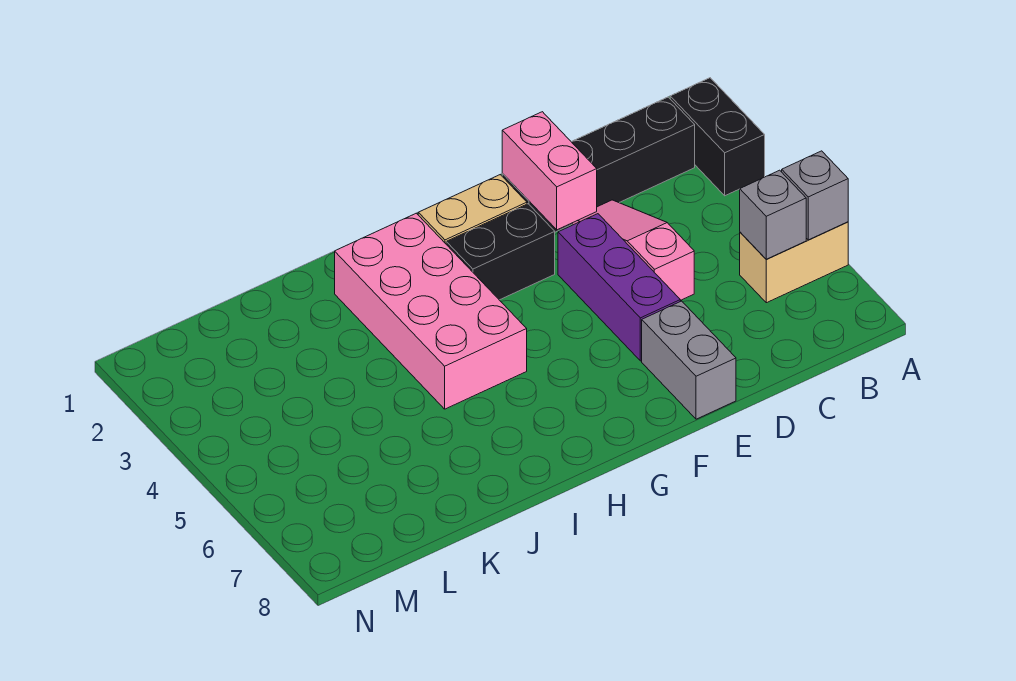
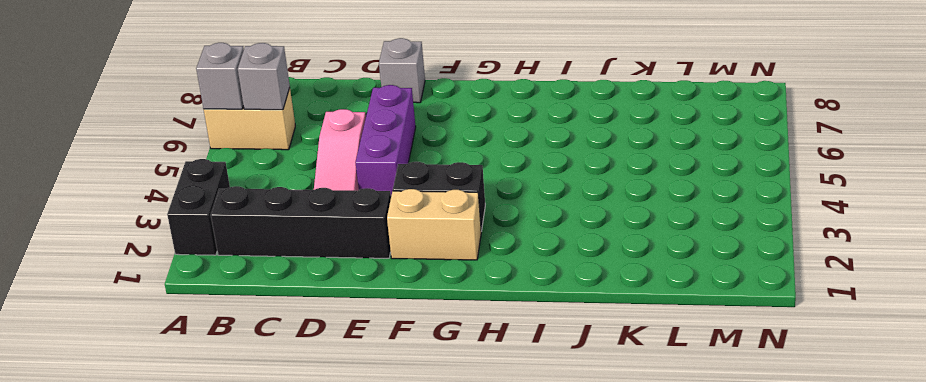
pink 1x2 brick [502,112,597,230] -> none
grey 1x2 brick [642,301,736,419] -> grey 1x1 brick [379,38,425,103]
pink 2x4 brick [335,213,527,409] -> none

